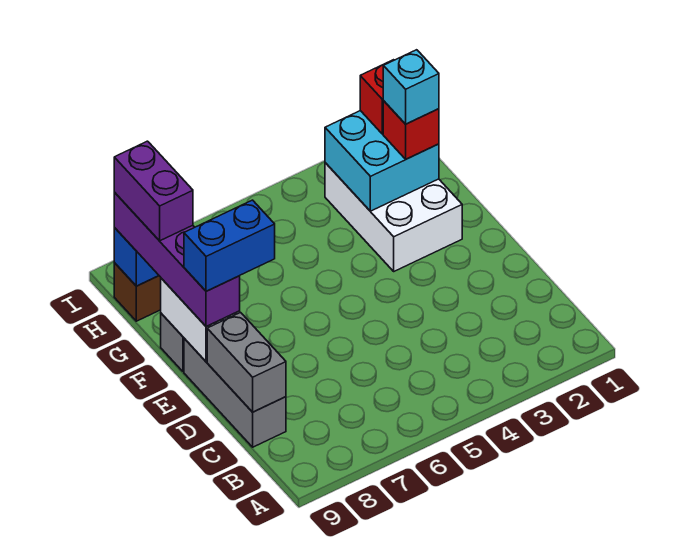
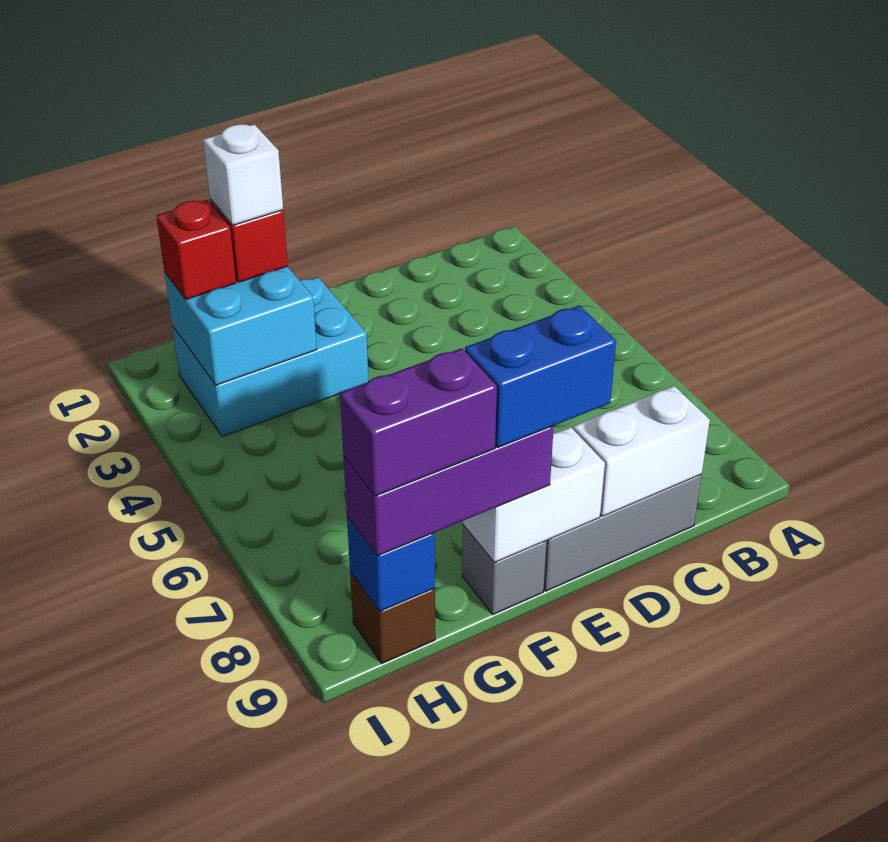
grey 1x2 brick [207,313,286,412] -> white 1x2 brick [573,386,710,516]
blue 1x2 brick [184,200,275,291] -> blue 1x2 brick turned to [465,305,616,447]
purple 1x4 brick [114,192,240,327] -> purple 1x3 brick [343,426,554,556]
white 2x3 brick [325,163,462,271] -> cyan 2x3 brick [172,277,368,436]
cyan 1x1 brick [383,50,439,124] -> white 1x1 brick [203,124,283,225]

